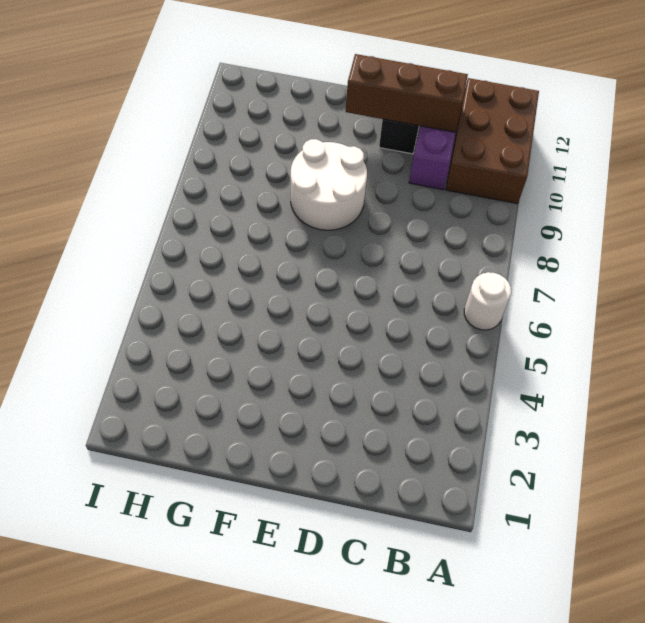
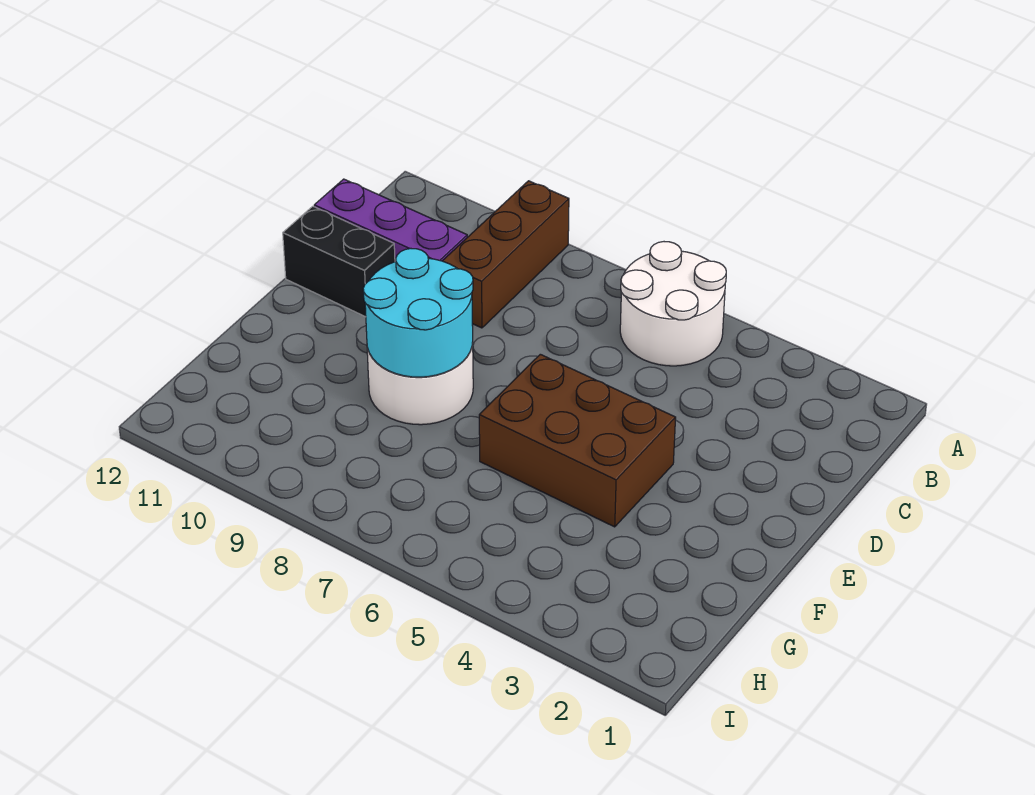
white 1x1 round brick [464,272,511,330] -> white 2x2 round brick [620,242,726,366]
brown 2x3 brick [446,78,539,204] -> brown 2x3 brick moved to [479,354,676,527]
brown 1x3 brick [346,54,468,132] -> brown 1x3 brick moved to [443,181,569,328]
none -> cyan 2x2 round brick [363,249,473,377]

